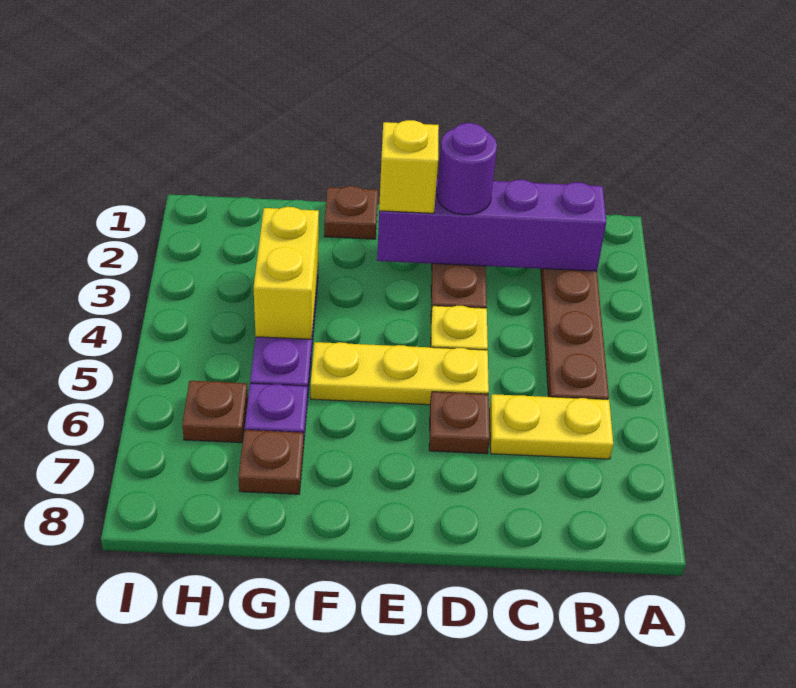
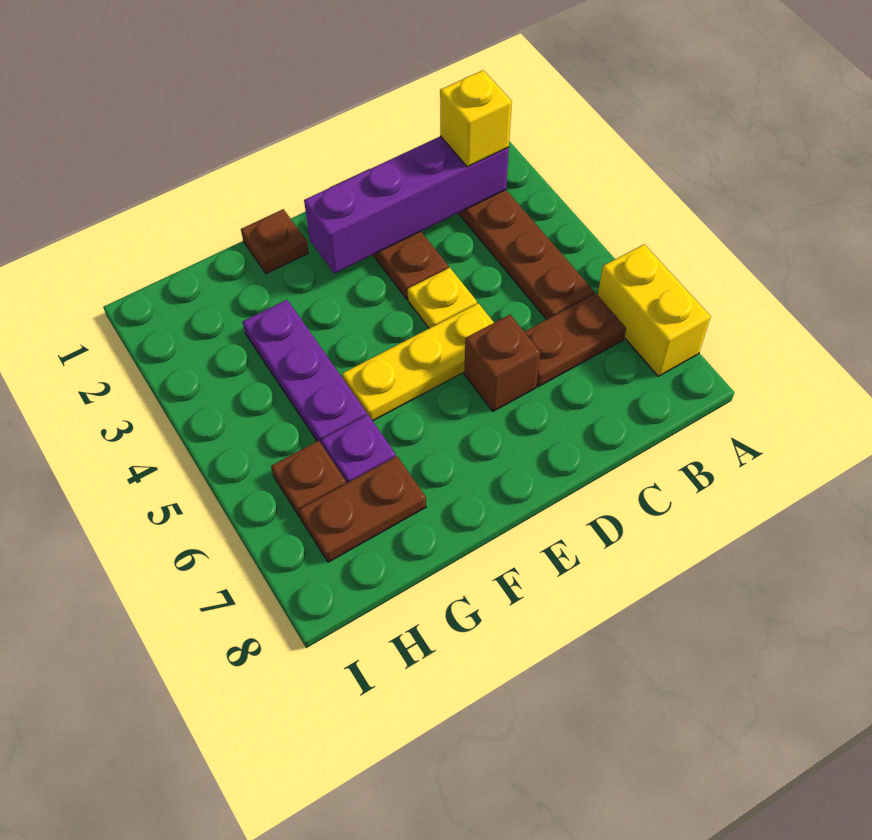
yellow 1x2 plate [490,394,613,459] -> brown 1x2 plate [524,294,626,387]
purple 1x1 round brick [437,123,497,215] -> none
brown 1x1 plate [429,392,490,454] -> brown 1x1 brick [464,315,540,411]
yellow 1x1 brick [379,120,439,213] -> yellow 1x1 brick moved to [440,70,512,167]
yellow 1x2 brick [254,207,319,339] -> yellow 1x2 brick moved to [598,244,711,376]
brown 1x1 plate [239,430,304,494] -> brown 1x2 plate [299,456,426,562]

